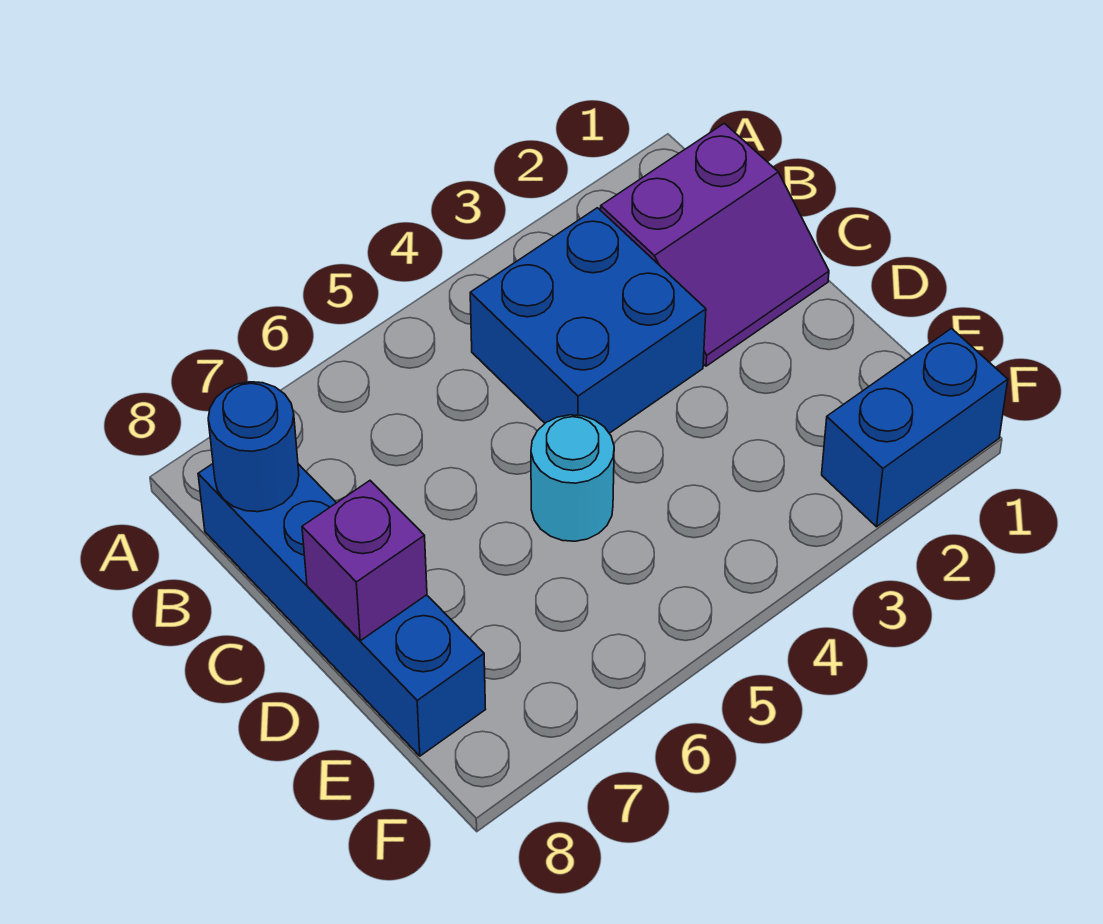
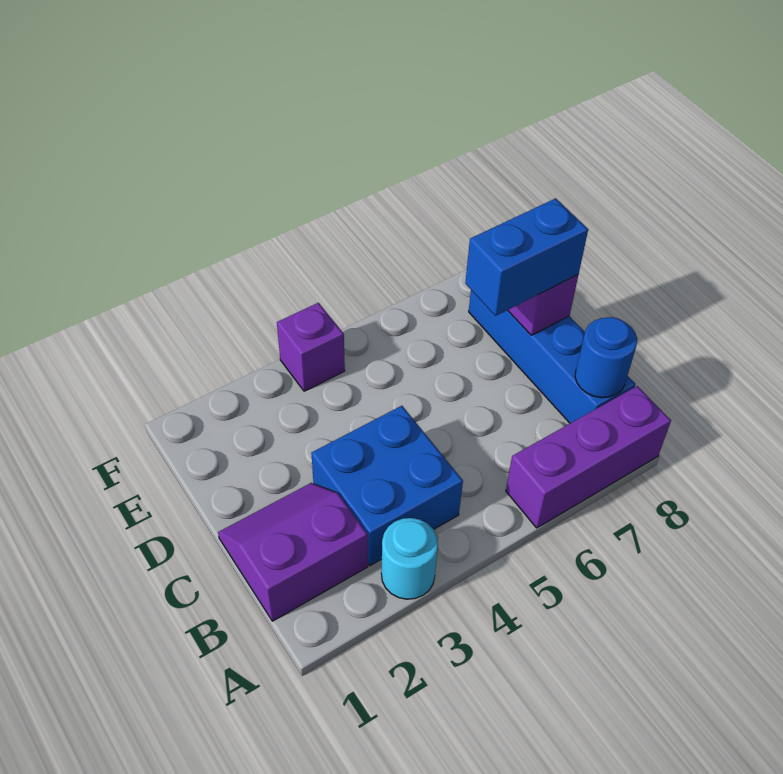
none -> purple 1x3 brick [506,386,671,528]
cyan 1x1 round brick [531,415,614,541] -> cyan 1x1 round brick moved to [381,518,438,599]
blue 1x2 brick [822,329,1008,527] -> blue 1x2 brick moved to [465,198,588,316]
none -> purple 1x1 brick [277,303,345,391]

